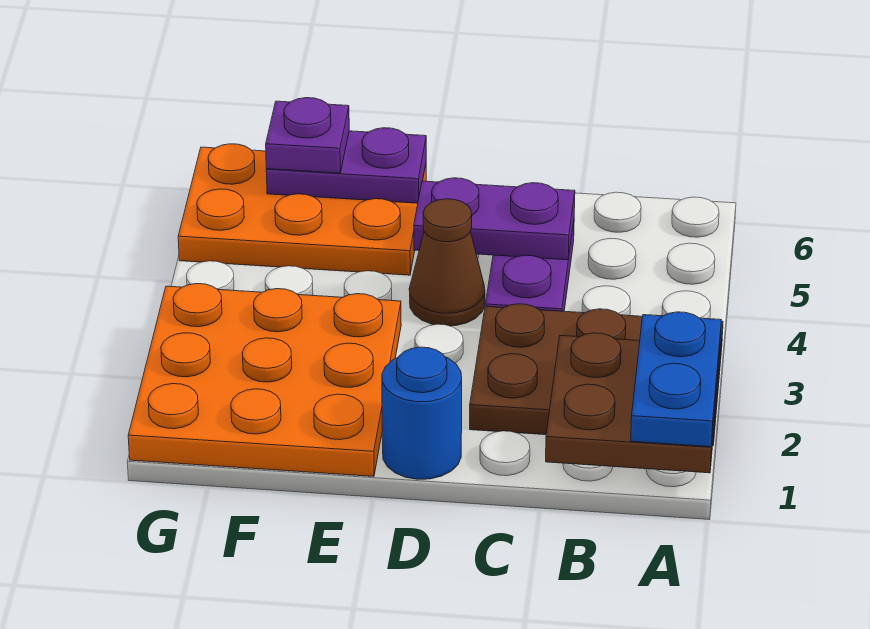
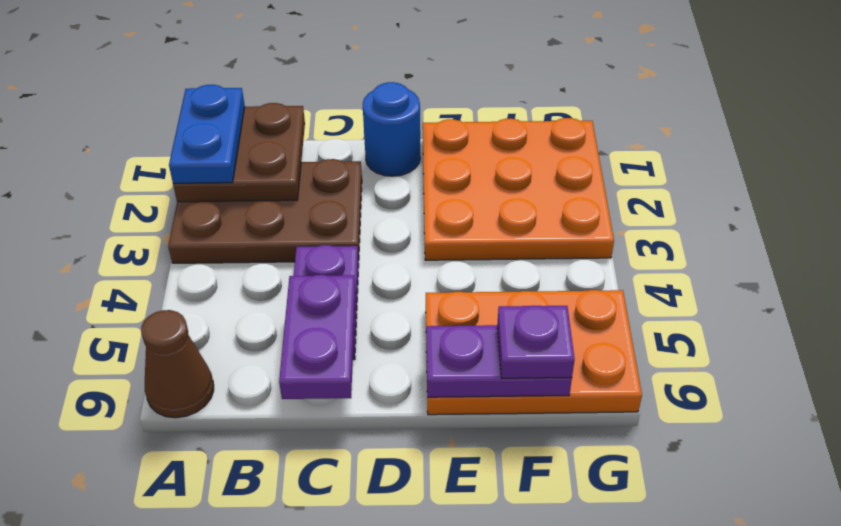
purple 1x2 plate [414,178,575,260] -> purple 1x2 plate turned to [279,275,356,399]
brown 1x1 cone [409,199,485,326] -> brown 1x1 cone moved to [141,310,214,418]

